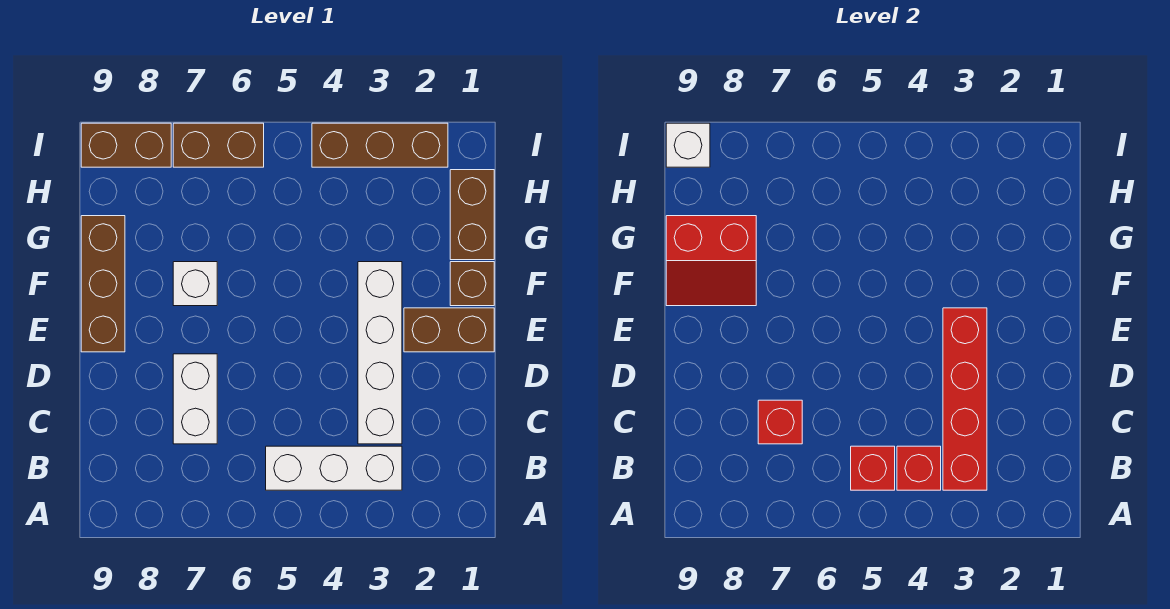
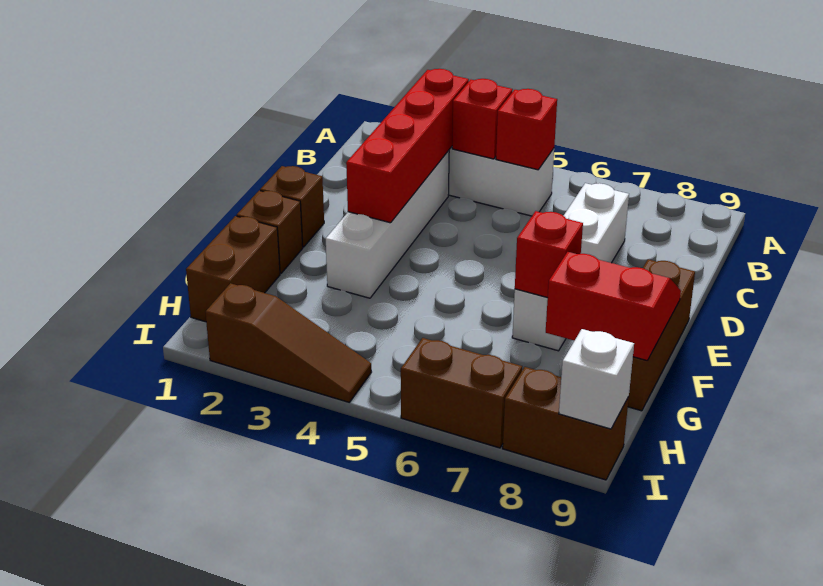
red 1x1 brick [758,400,802,444] -> red 1x1 brick moved to [515,211,583,298]
brown 1x2 brick [404,308,494,352] -> brown 1x1 brick [260,166,324,247]
brown 1x3 brick [312,123,448,167] -> brown 1x3 slope [205,283,371,402]

